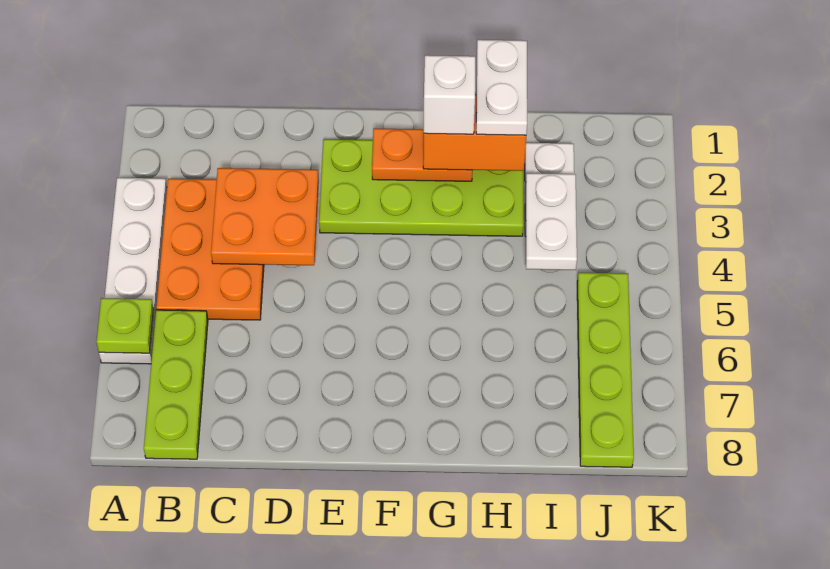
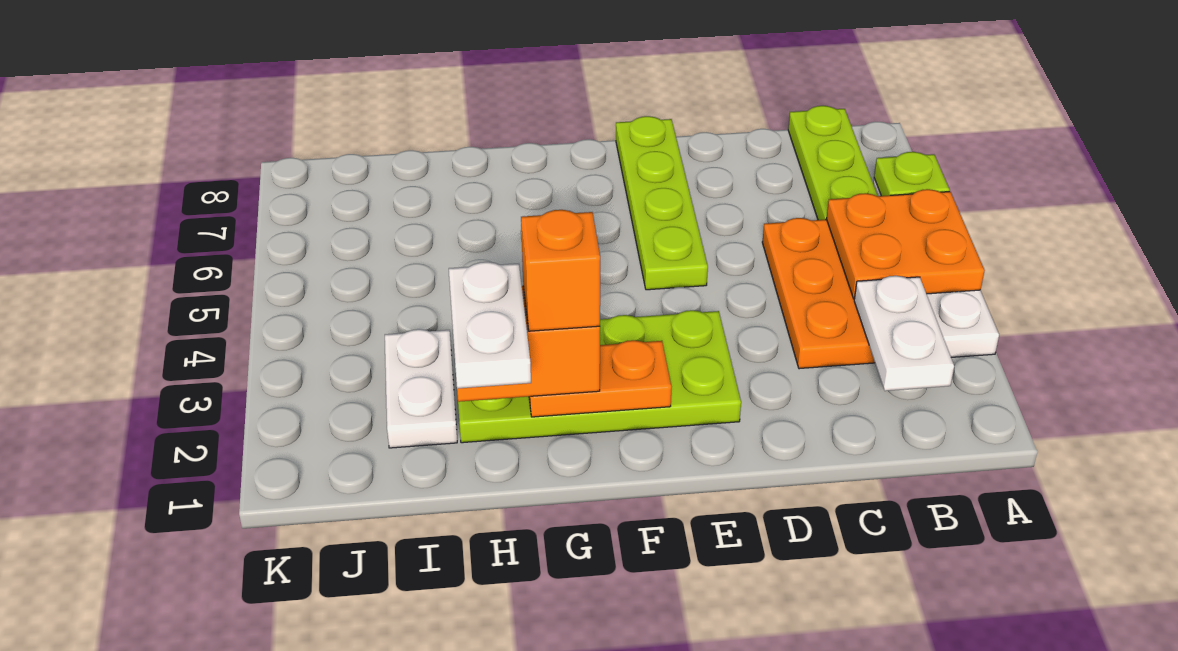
orange 2x2 plate [211,168,319,265] -> orange 2x2 plate moved to [826,189,985,299]
white 1x1 brick [424,55,475,134] -> orange 1x1 brick [521,210,600,331]
white 1x2 plate [526,173,577,270] -> white 1x2 plate moved to [854,276,954,391]
lime 1x4 plate [577,273,634,467] -> lime 1x4 plate moved to [616,116,708,290]

